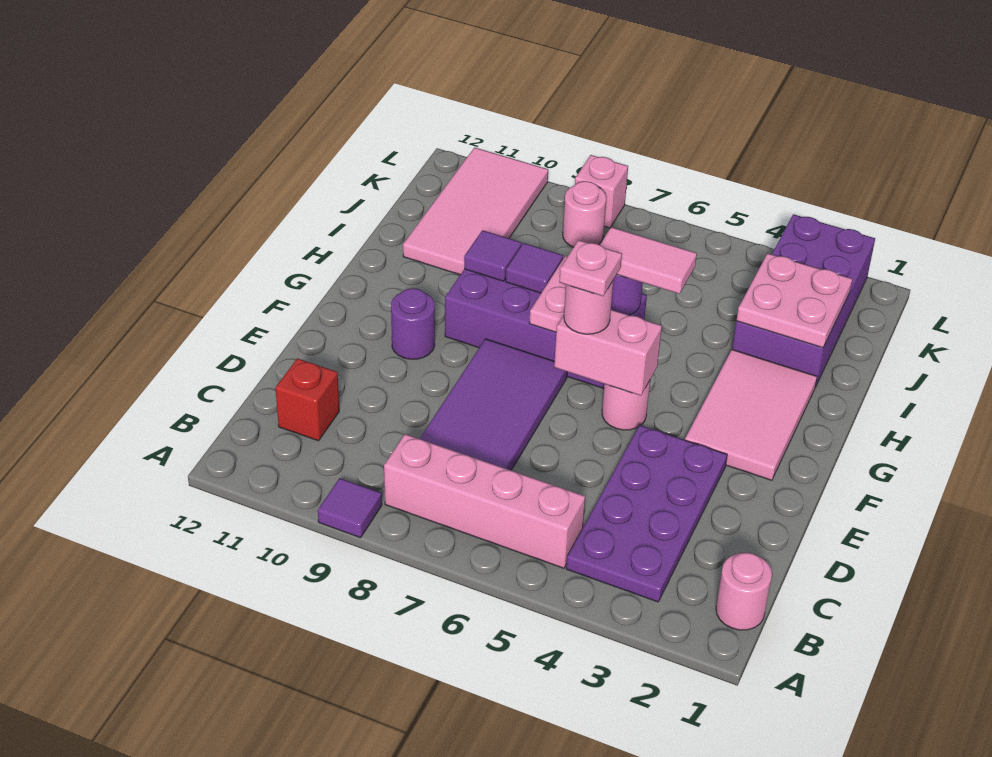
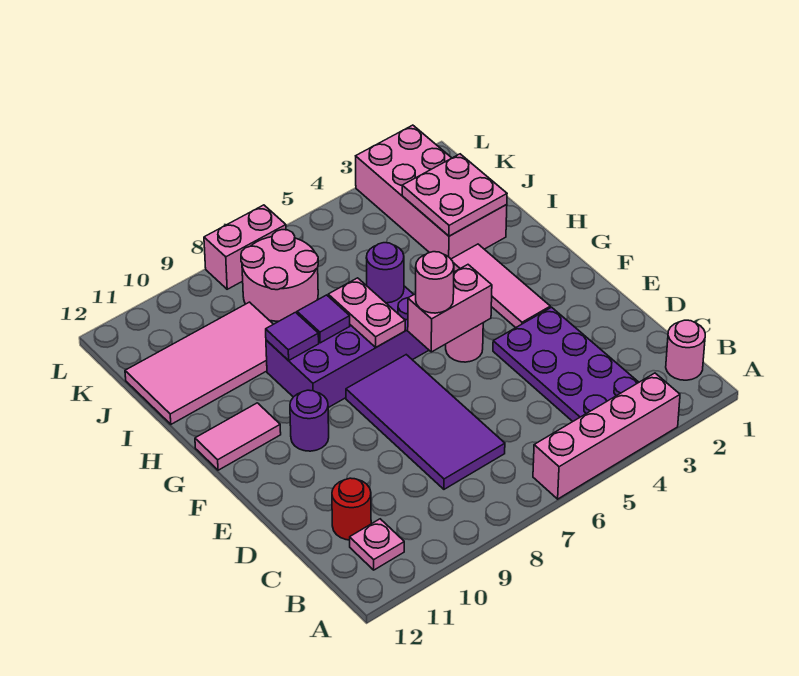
purple 1x1 tile [318,478,382,538] -> none
pink 1x4 brick [384,434,585,568] -> pink 1x4 brick moved to [533,373,680,499]
red 1x1 brick [275,358,339,441] -> red 1x1 round brick [332,478,371,540]
pink 2x3 tile [685,350,817,480] -> pink 1x3 tile [451,244,550,328]
pink 1x1 plate [559,240,622,296] -> pink 1x1 plate moved to [350,519,404,570]
pink 1x2 tile [600,227,697,294] -> pink 1x2 tile moved to [195,403,281,470]
purple 2x4 brick [732,214,875,387] -> pink 2x4 brick [356,125,507,259]
pink 2x4 tile [403,147,548,275] -> pink 2x4 tile turned to [125,302,273,424]
pink 1x1 round brick [563,181,606,247] -> pink 2x2 round brick [241,230,318,321]
pink 1x1 brick [575,155,628,228] -> pink 1x2 brick [204,205,286,289]

